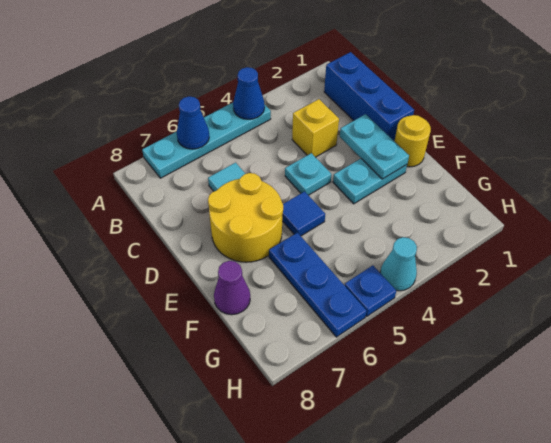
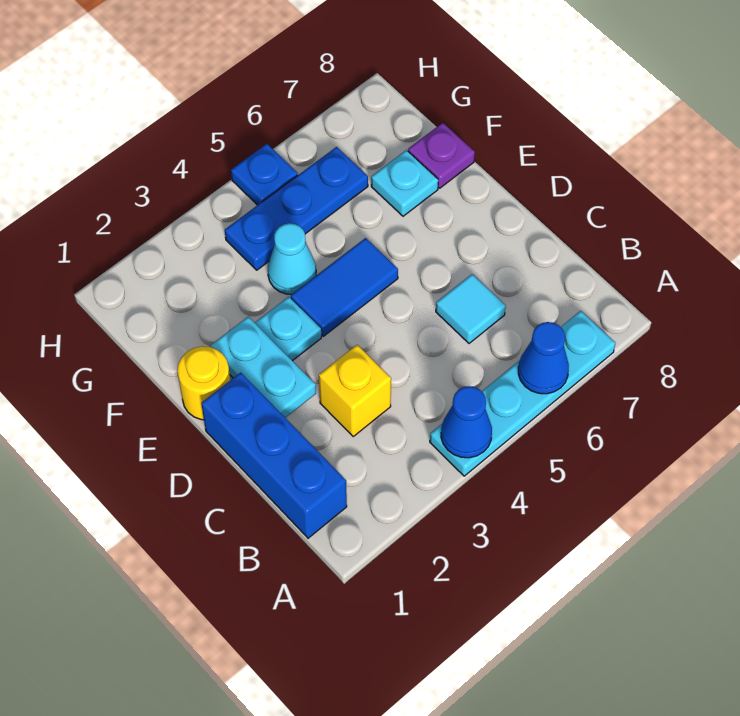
cyan 1x1 plate [285,153,332,195] -> cyan 1x1 plate moved to [371,150,438,216]
yellow 2x2 round brick [208,173,283,262] -> none
blue 1x1 tile [282,191,325,236] -> blue 1x2 tile [291,238,398,336]
blue 1x3 plate [269,232,367,337] -> blue 1x3 plate turned to [225,147,368,270]
purple 1x1 cone [214,261,250,315] -> purple 1x1 plate [408,123,475,188]
cyan 1x1 cone [380,237,417,291] -> cyan 1x1 cone moved to [268,223,316,294]

